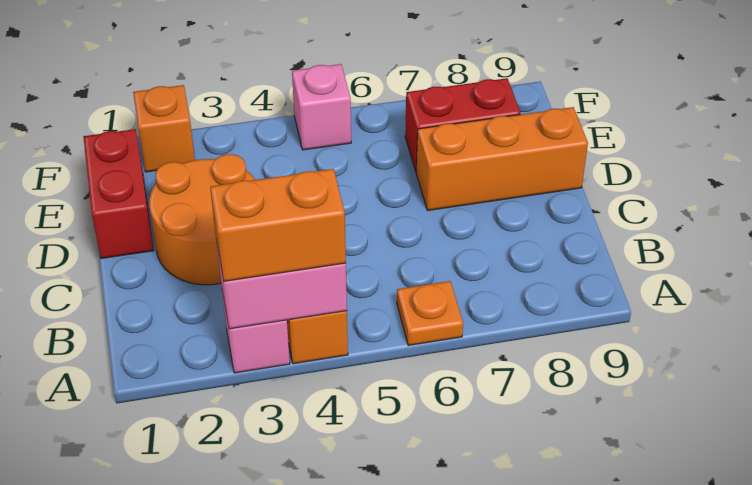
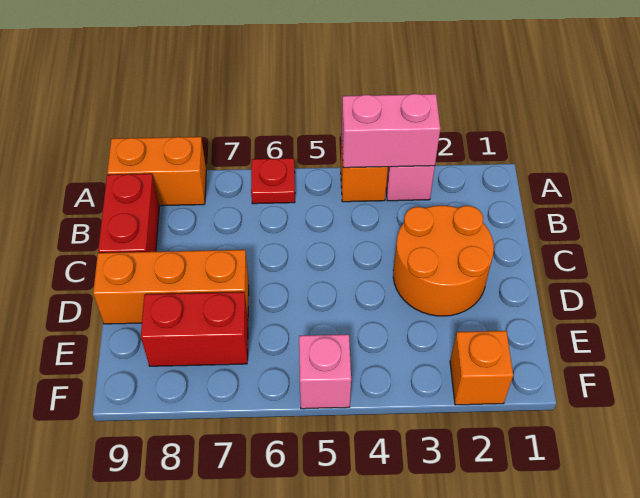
orange 1x2 brick [210,169,346,281] -> orange 1x2 brick moved to [107,137,206,206]
orange 1x1 plate [397,281,463,346] -> red 1x1 plate [251,158,295,204]
red 1x2 brick [83,129,154,259] -> red 1x2 brick moved to [98,174,159,253]

